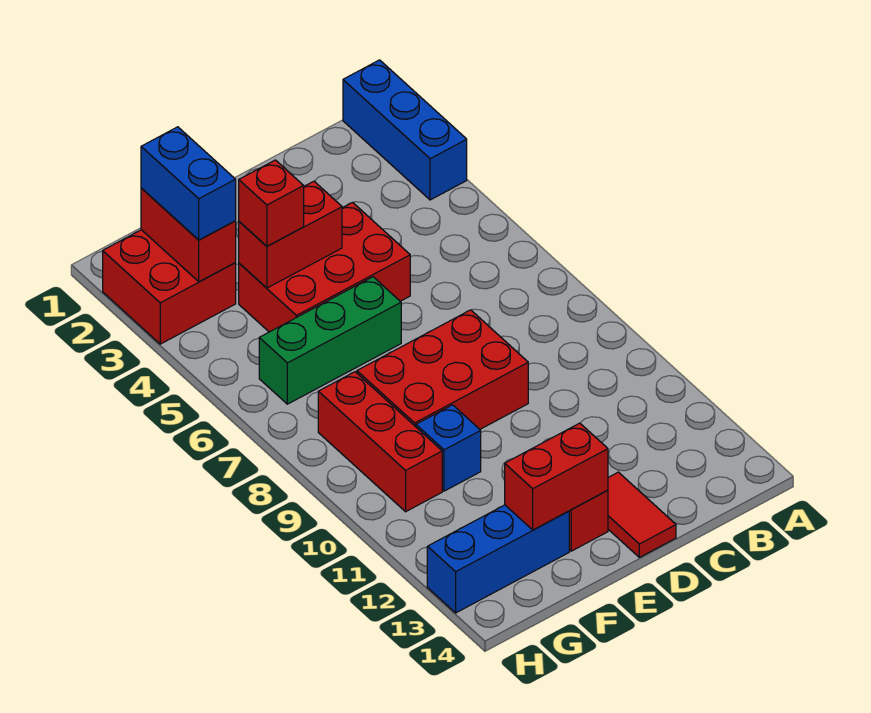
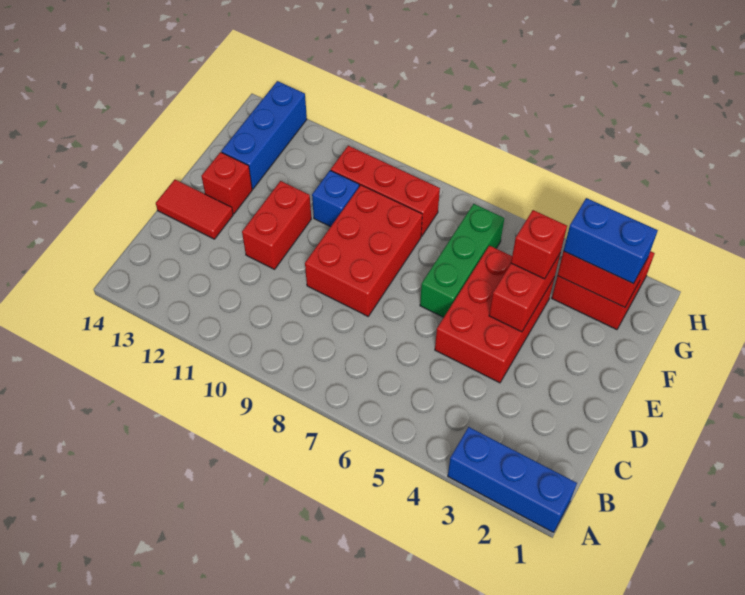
red 1x2 brick [505,423,608,530] -> red 1x2 brick moved to [242,181,311,269]

